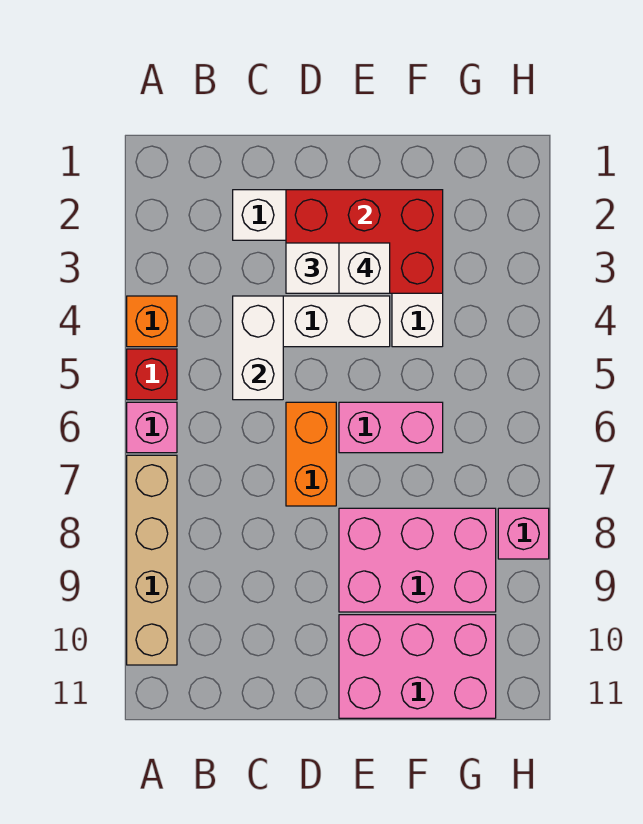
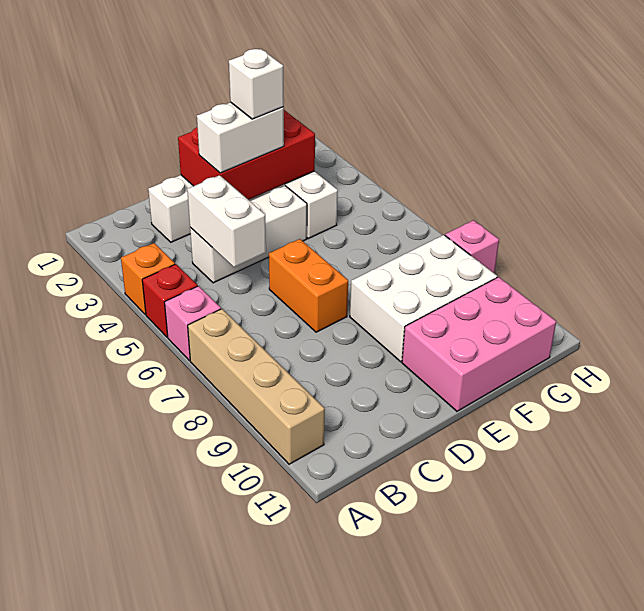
pink 1x2 brick [339,402,443,453] -> none
pink 2x3 brick [339,508,496,612] -> white 2x3 brick [350,235,497,362]

